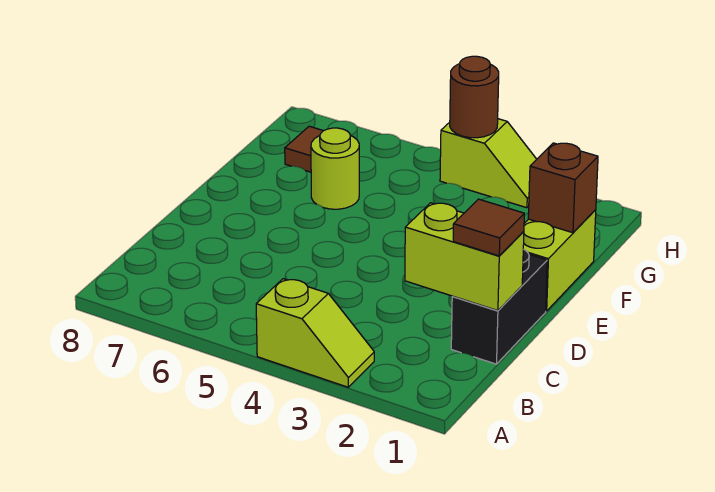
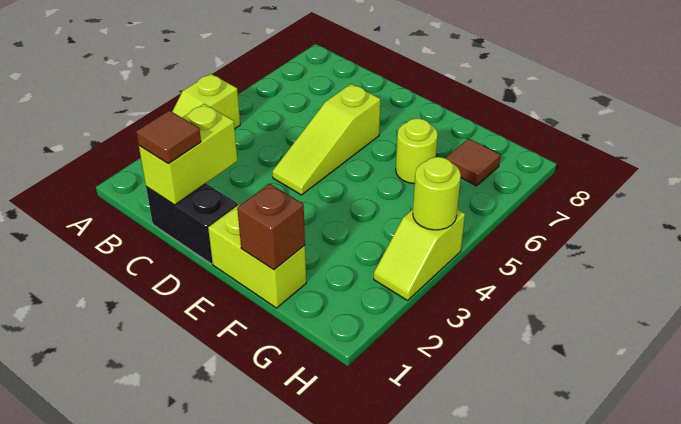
none -> lime 1x3 slope [272,84,380,195]
brown 1x1 round brick [450,56,499,138] -> lime 1x1 round brick [413,157,461,230]

